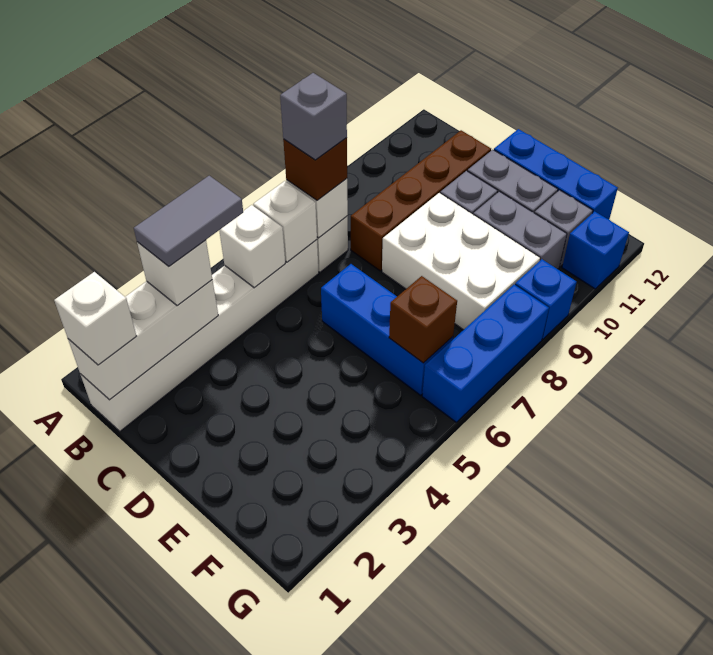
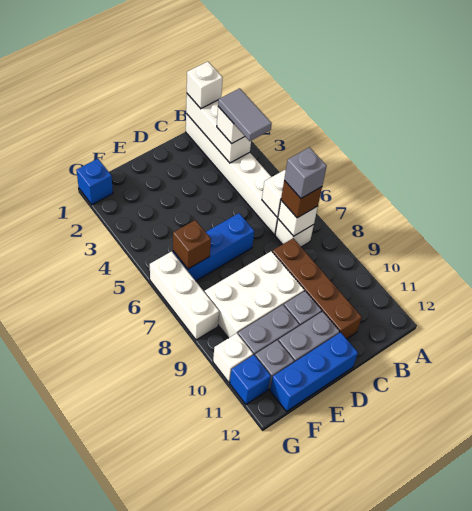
white 1x1 brick [219,205,285,288] -> white 1x1 brick moved to [213,333,253,382]
blue 1x3 brick [422,285,549,422] -> white 1x3 brick [150,251,219,340]
blue 1x1 brick [515,259,577,339] -> blue 1x1 brick moved to [76,159,113,205]

